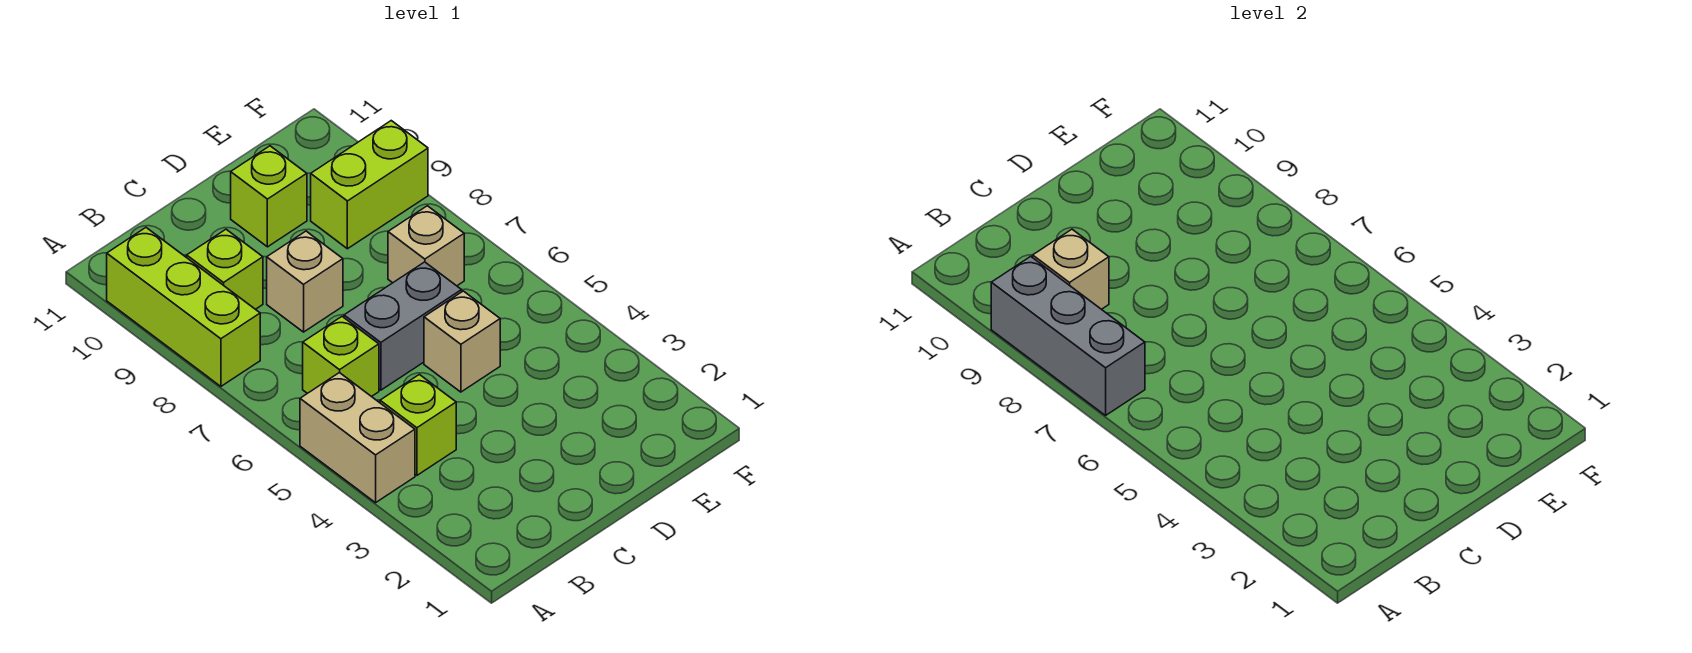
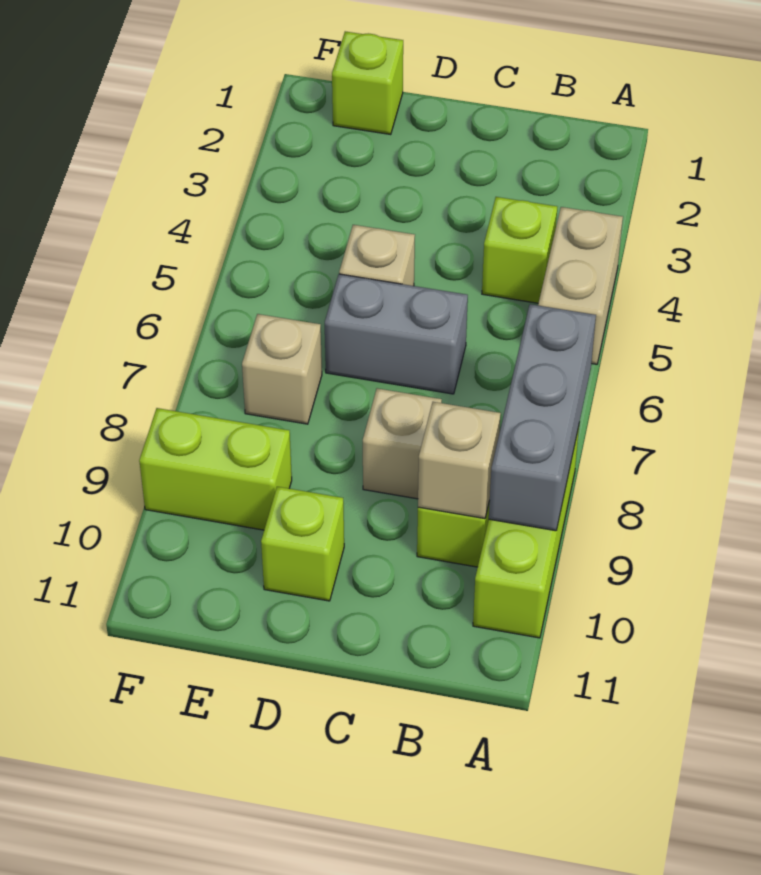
lime 1x1 brick [303,317,379,397] -> lime 1x1 brick moved to [332,31,403,135]

